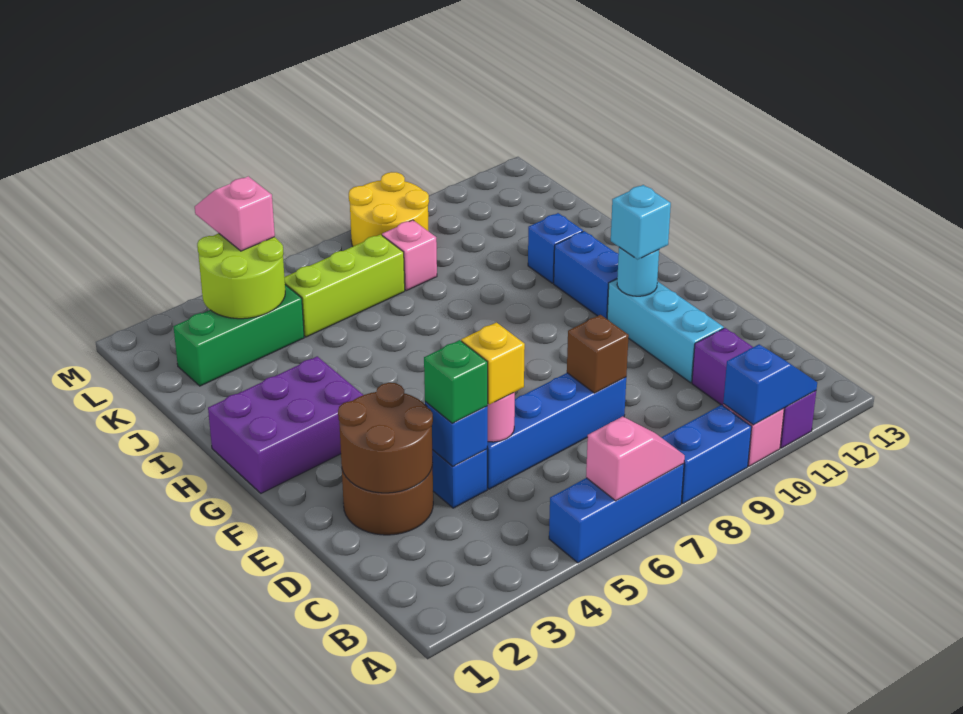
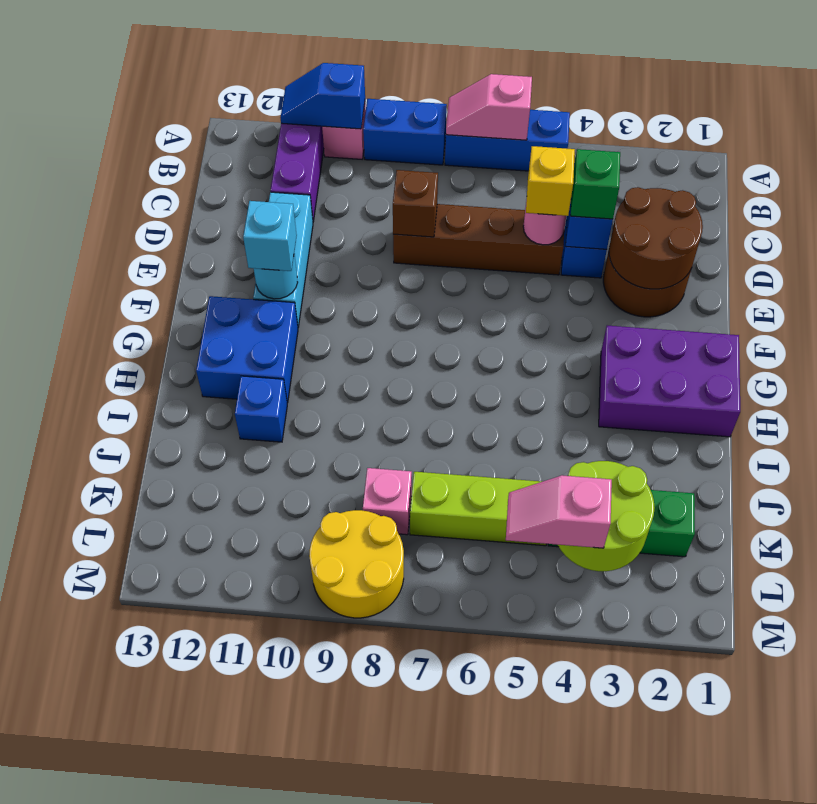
blue 1x4 brick [487,373,626,489] -> brown 1x4 brick [393,204,564,275]
blue 1x2 brick [554,231,619,319] -> blue 2x2 brick [196,296,298,403]
pink 1x2 slope [195,176,275,251] -> pink 1x2 slope turned to [506,475,612,548]

